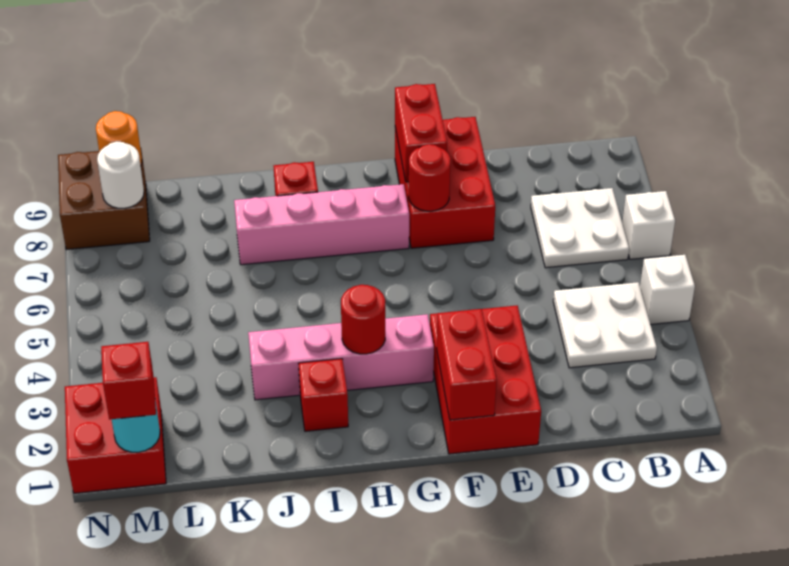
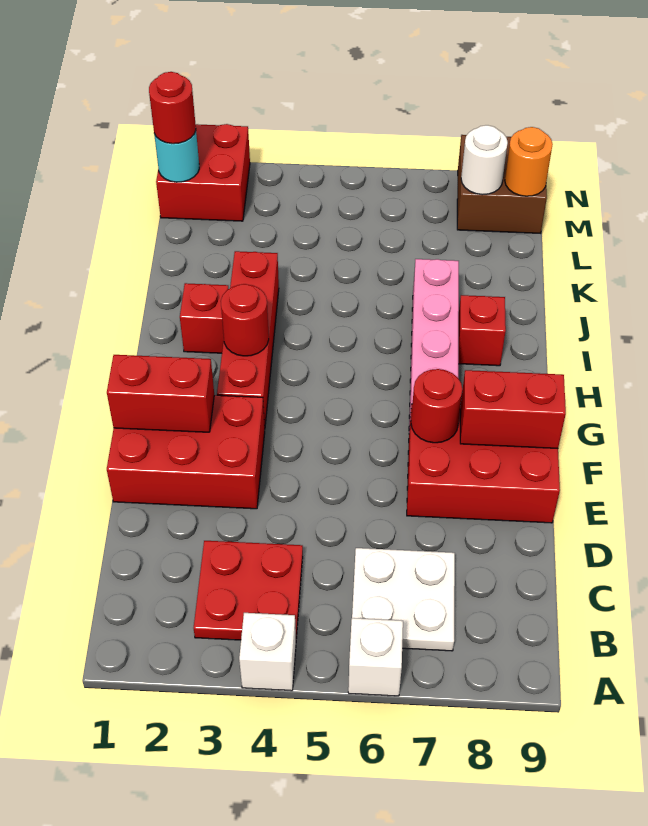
white 2x2 plate [553,282,657,368] -> red 2x2 plate [194,541,303,640]
pink 1x4 brick [248,314,434,400] -> red 1x4 brick [217,251,279,425]
red 1x1 brick [101,342,156,420] -> red 1x1 round brick [149,72,196,144]

